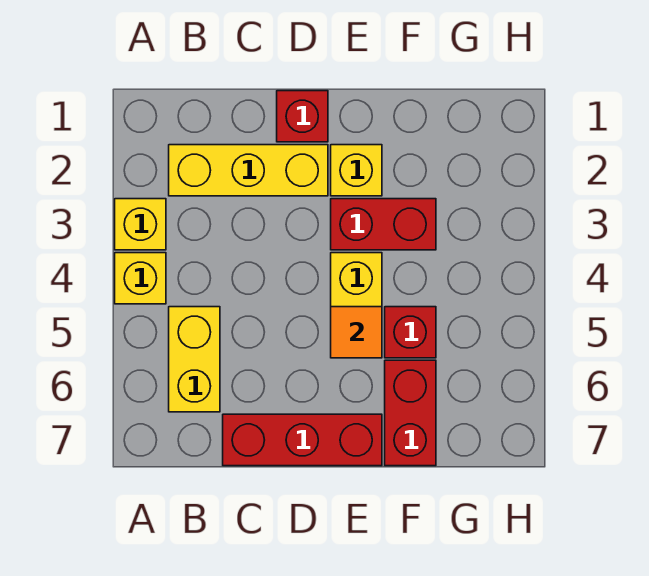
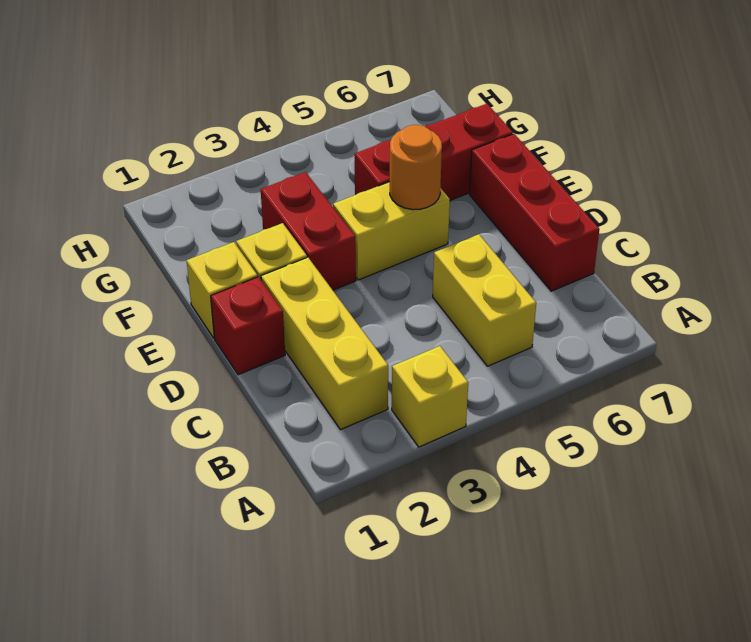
yellow 1x1 brick [115,253,166,304] -> yellow 1x1 brick moved to [187,242,258,338]
yellow 1x2 brick [169,307,220,412] -> yellow 1x2 brick turned to [433,234,536,366]
orange 1x1 tile [331,307,382,358] -> orange 1x1 round brick [390,125,442,210]

